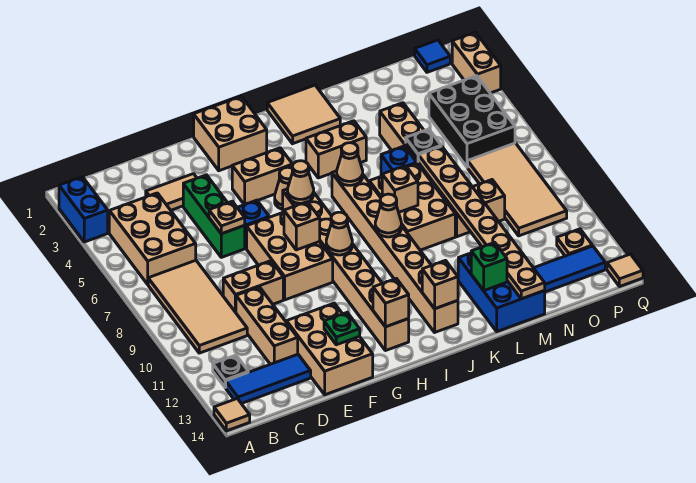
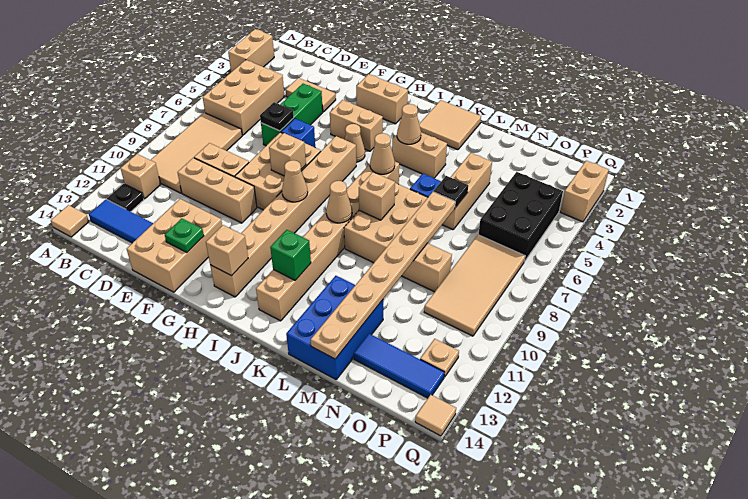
blue 1x2 brick [59,177,108,242] -> tan 1x2 brick [228,29,274,72]
tan 1x3 brick [236,287,298,364] -> tan 1x3 brick turned to [178,158,257,223]
tan 1x1 plate [209,201,245,234] -> black 1x1 plate [260,102,294,131]
tan 2x2 brick [194,96,267,171] -> tan 1x2 brick [356,74,408,124]
tan 1x1 cone [287,161,314,203] -> tan 1x1 cone moved to [397,104,421,144]
tan 1x1 brick [422,261,458,309] -> tan 1x1 brick moved to [120,154,161,199]
green 1x1 brick [471,242,507,291] -> green 1x1 brick moved to [270,230,311,280]
blue 1x1 tile [415,40,450,72] -> none

